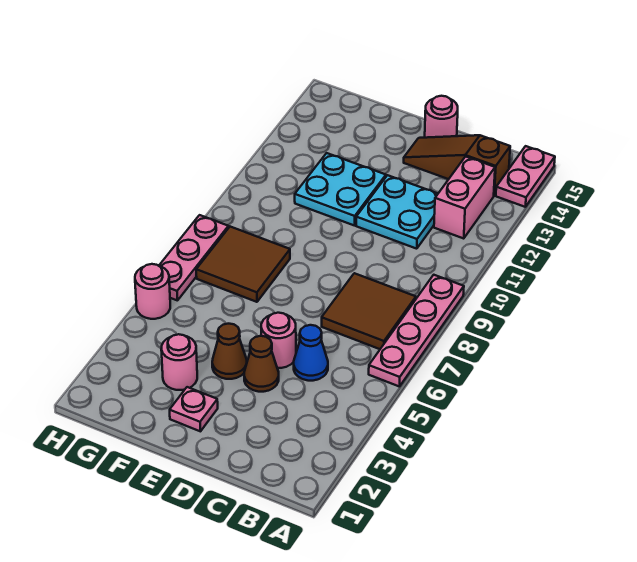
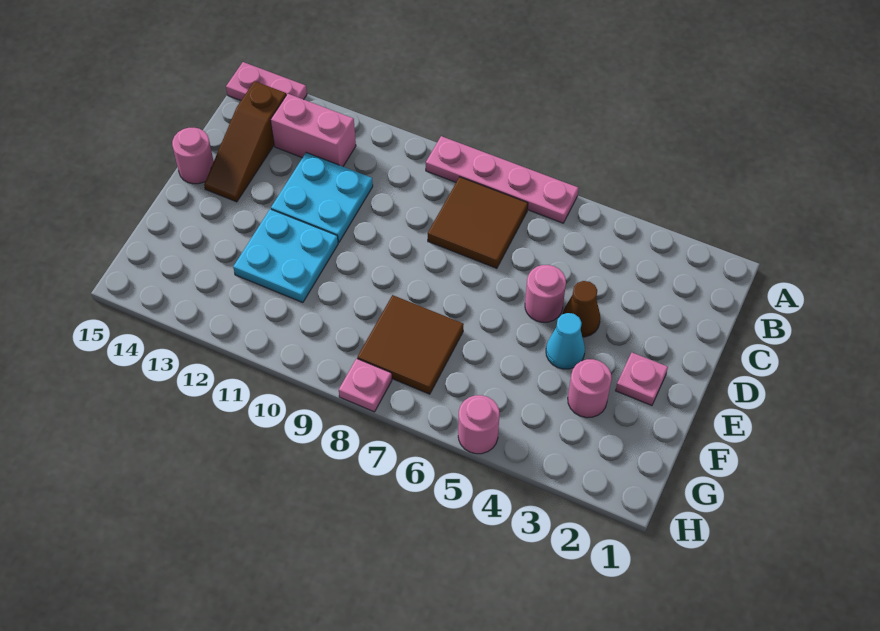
blue 1x1 cone [294,325,328,381] -> none
brown 1x1 cone [212,324,247,379] -> cyan 1x1 cone [546,313,585,369]
pink 1x3 plate [159,215,228,301] -> pink 1x1 plate [339,359,392,412]

